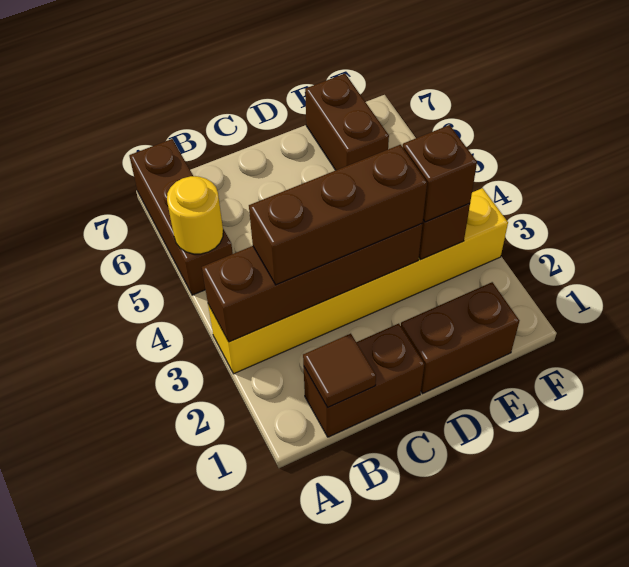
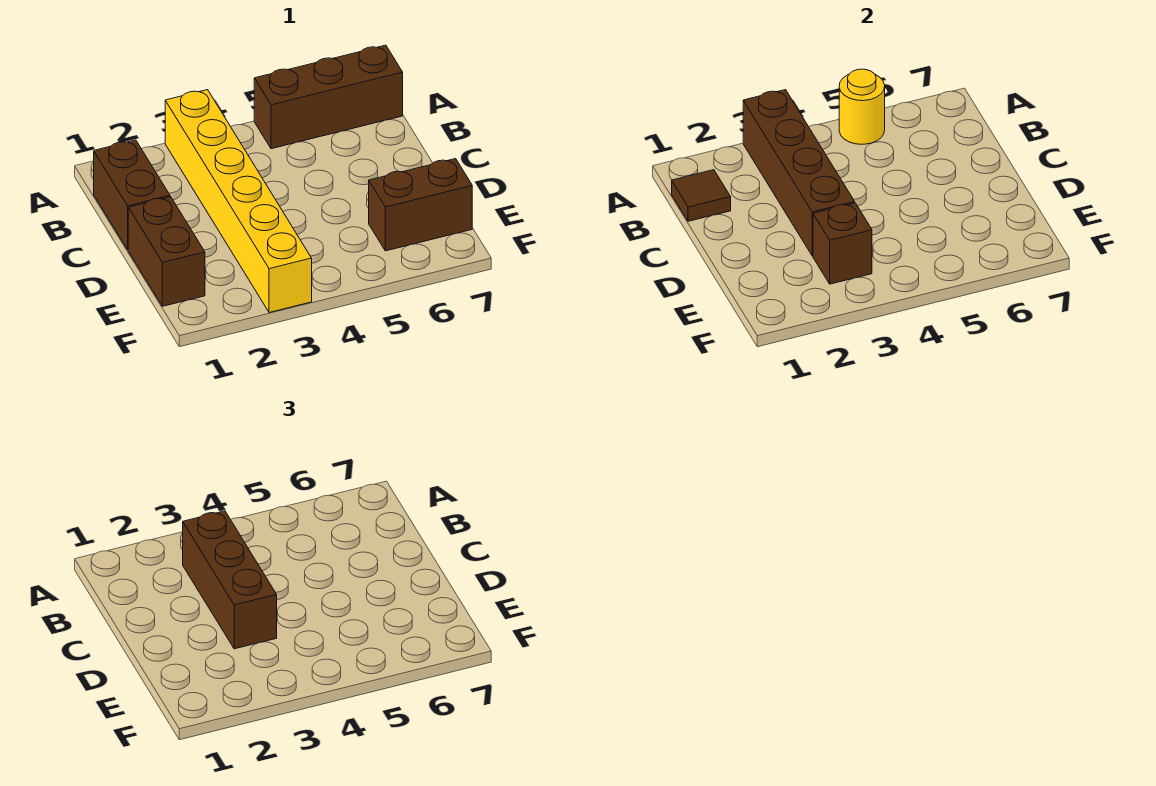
brown 1x1 brick [403,125,477,222] -> none

